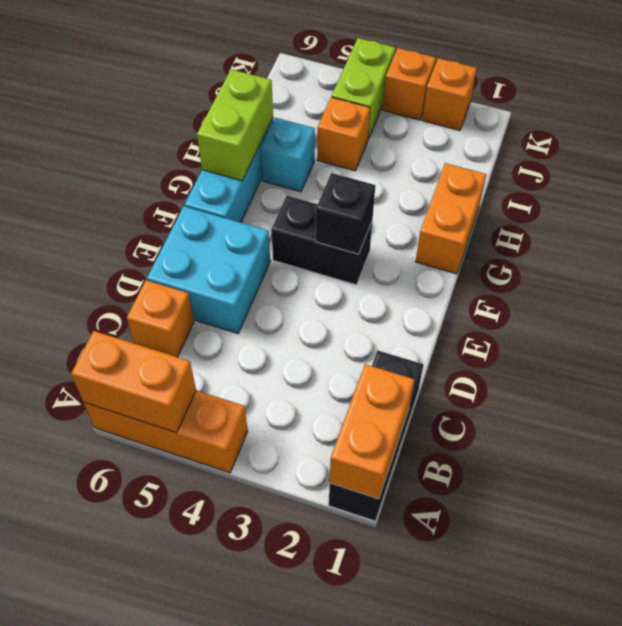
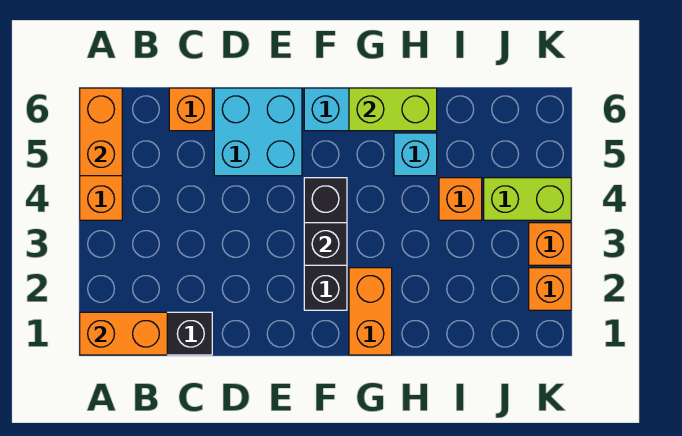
black 1x2 brick [271,196,372,285] -> black 1x3 brick [304,178,347,310]
orange 1x2 brick [416,163,487,274] -> orange 1x2 brick turned to [349,268,392,355]

